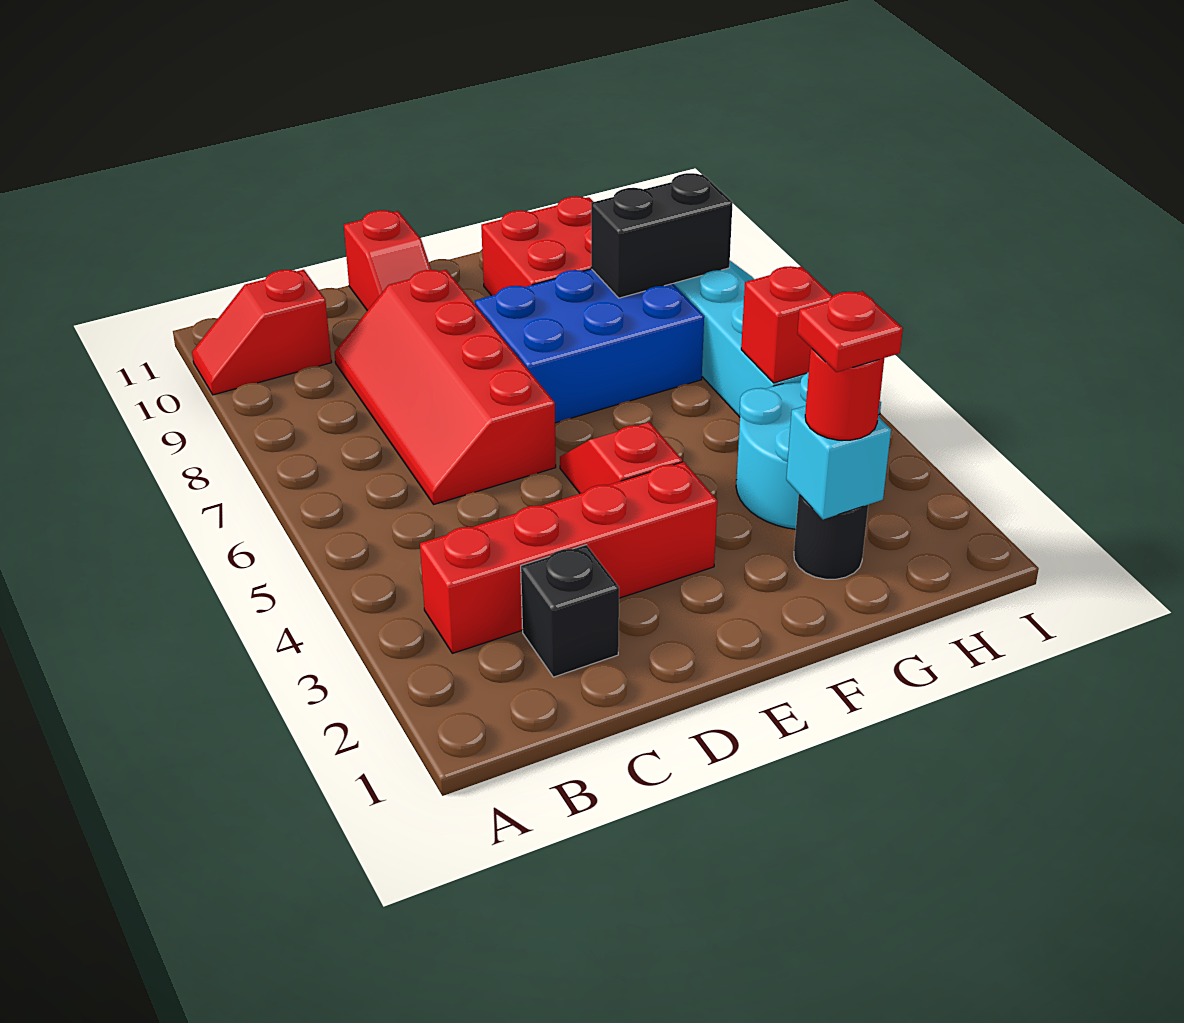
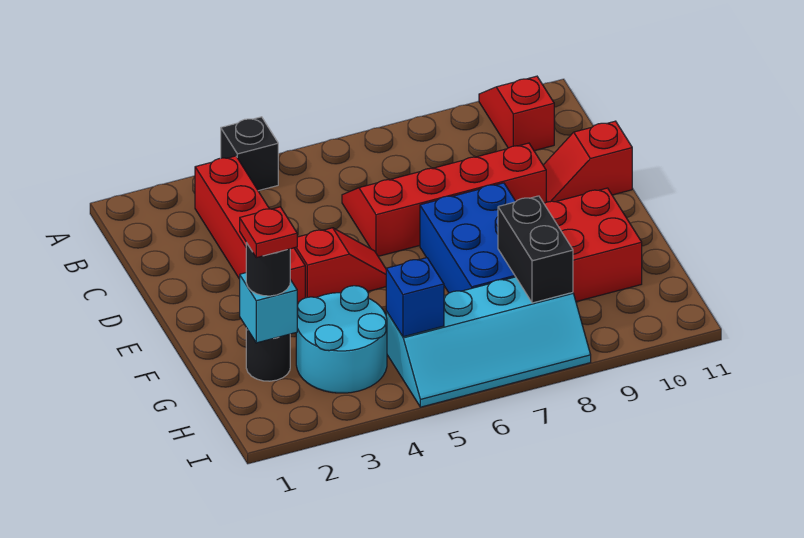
black 1x1 brick [521,545,619,677] -> black 1x1 brick moved to [221,117,278,191]
red 1x1 round brick [805,348,884,440] -> black 1x1 round brick [246,243,290,296]
red 1x1 brick [741,266,833,383] -> blue 1x1 brick [386,258,444,337]

